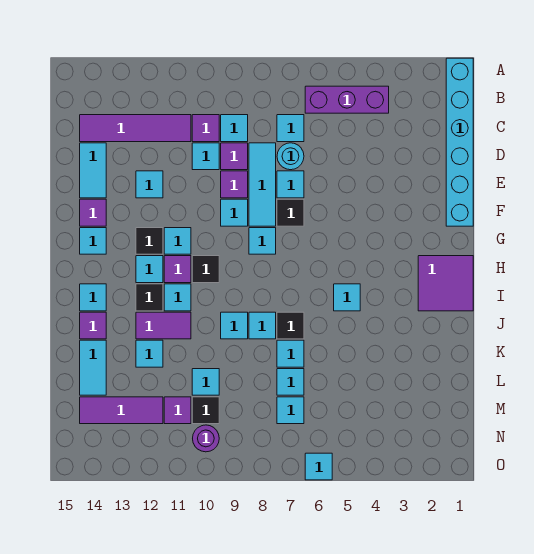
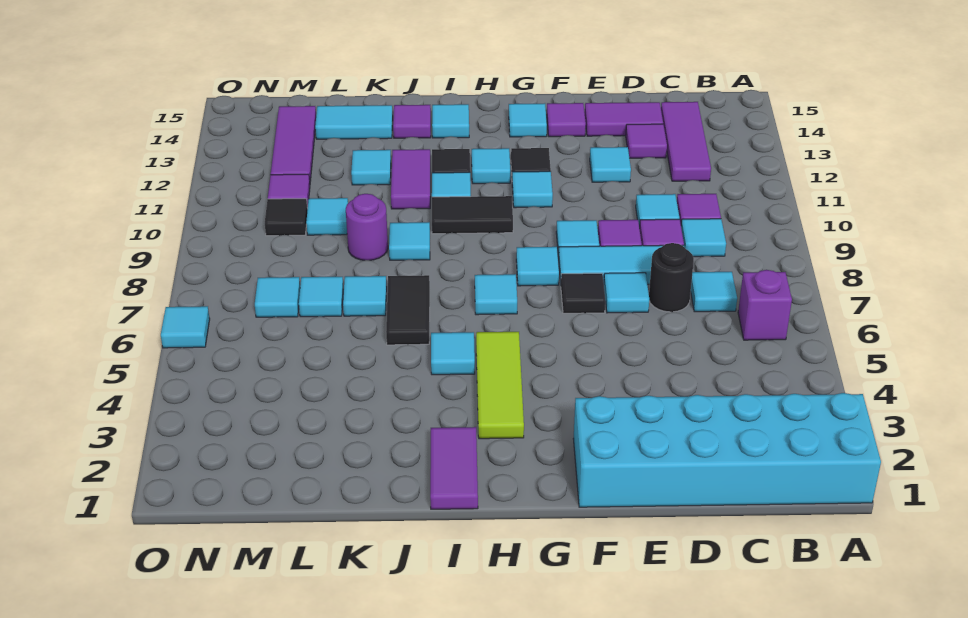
cyan 1x6 brick [446,58,473,226] -> cyan 2x6 brick [573,393,881,507]
purple 1x3 brick [305,86,389,113] -> purple 1x1 brick [738,270,792,340]
purple 1x4 tile [80,115,191,142] -> purple 1x3 tile [661,102,711,181]
cyan 1x1 round brick [277,143,304,170] -> black 1x1 round brick [649,243,694,312]
cyan 1x2 tile [80,143,106,198] -> purple 1x2 tile [585,102,663,136]
purple 2x2 tile [418,256,473,311] -> purple 1x2 tile [430,427,478,509]
none -> lime 1x3 tile [476,332,524,439]
black 1x1 tile [192,256,219,283] -> black 1x2 tile [432,196,513,234]
purple 1x1 tile [164,256,191,283] -> purple 1x1 tile moved to [626,124,667,158]
black 1x1 tile [277,312,304,339] -> black 1x2 tile [386,275,430,345]
cyan 1x1 tile [249,312,276,339] -> cyan 1x1 tile moved to [475,274,517,315]
purple 1x1 round brick [193,425,219,452] -> purple 1x1 round brick moved to [346,194,388,260]

